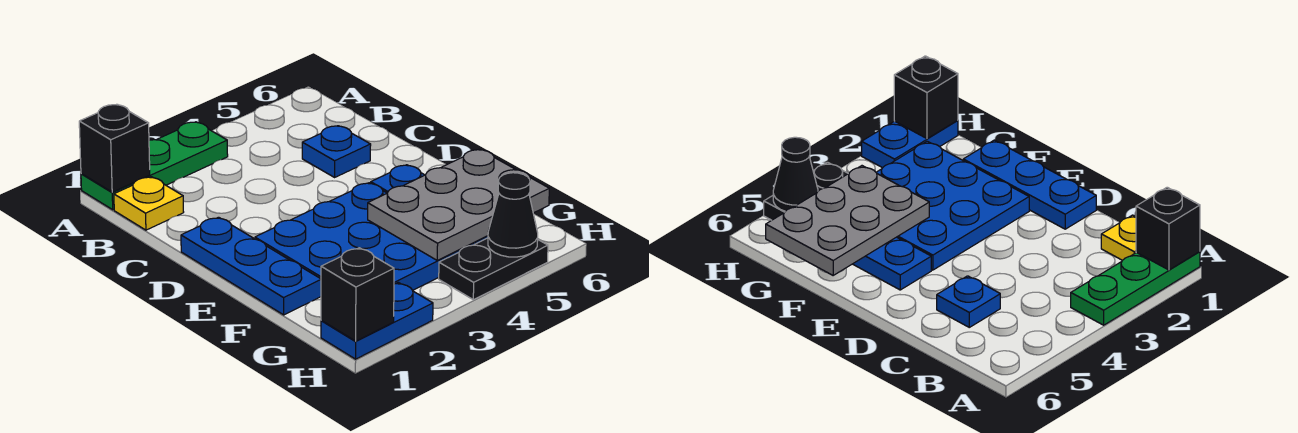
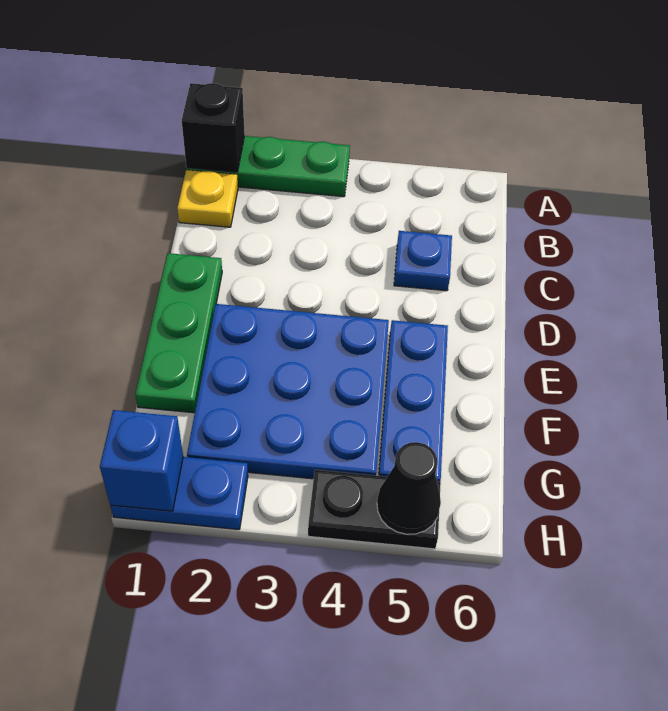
blue 1x3 plate [181,217,321,315] -> green 1x3 plate [135,253,222,413]
grey 2x3 plate [368,149,549,260] -> none
black 1x1 brick [321,248,394,341] -> blue 1x1 brick [100,410,183,511]

